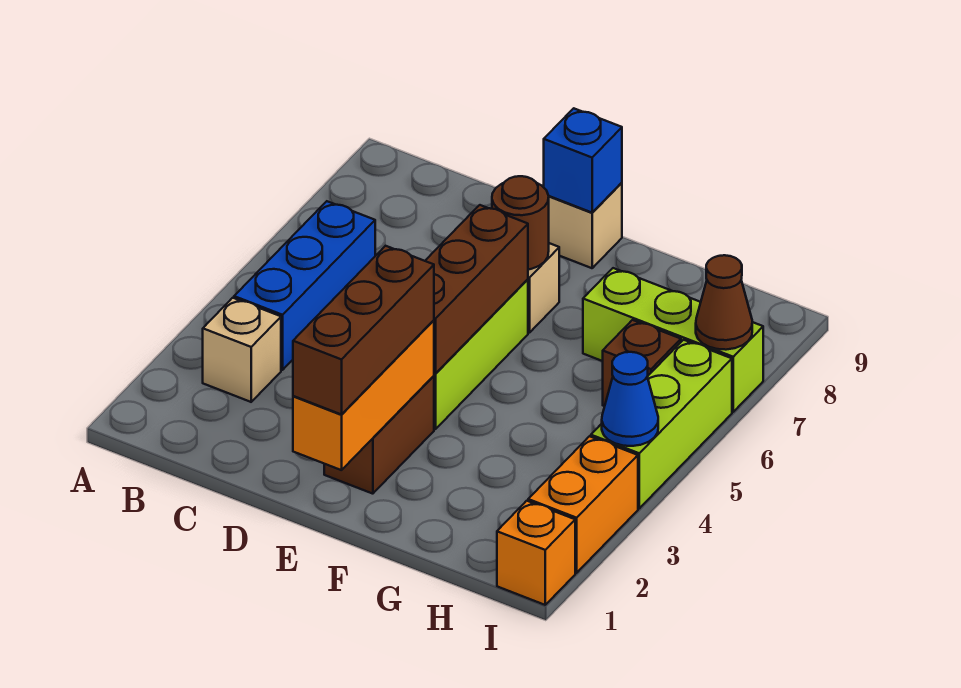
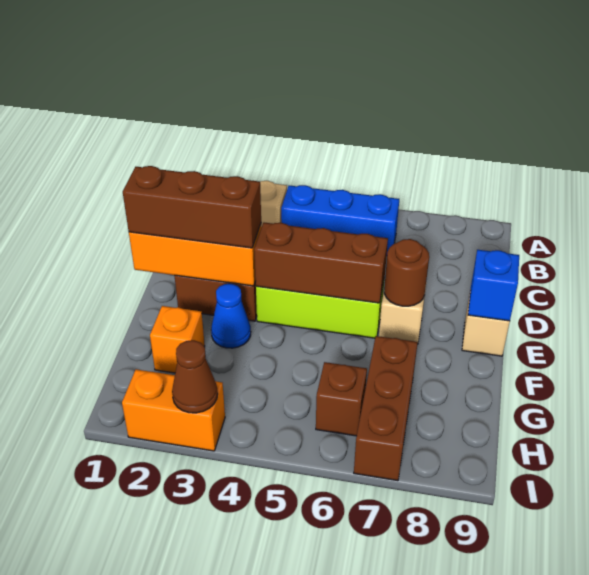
lime 1x3 brick [583,268,763,412] -> brown 1x3 brick [354,336,418,481]
orange 1x1 brick [497,501,575,605] -> orange 1x1 brick moved to [150,306,205,373]
lime 1x3 brick [591,340,732,508] -> none
blue 1x1 cone [602,352,658,446] -> blue 1x1 cone moved to [211,284,251,348]
brown 1x1 cone [696,255,752,350] -> brown 1x1 cone moved to [172,340,218,413]

